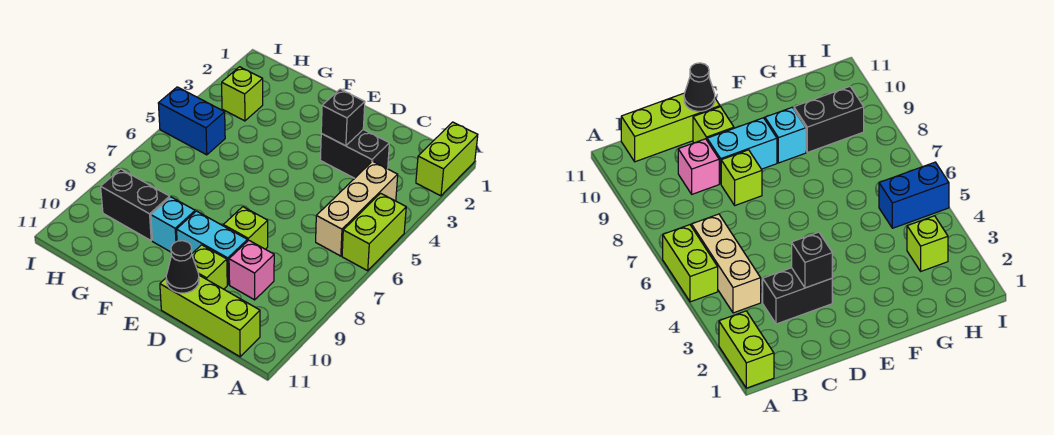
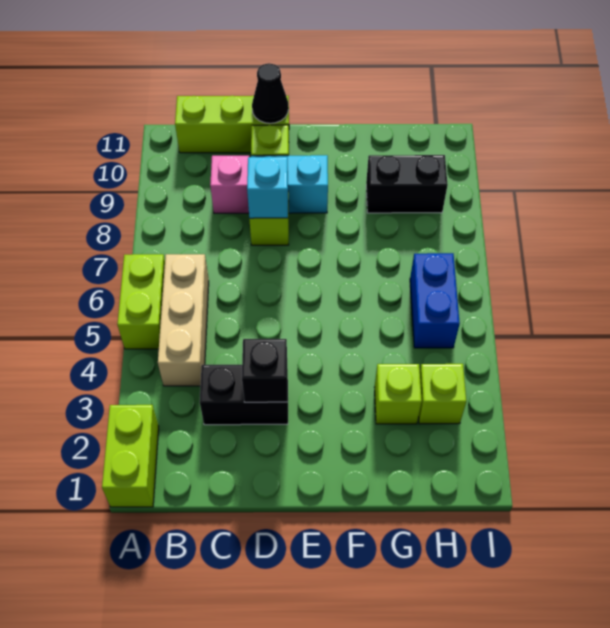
cyan 1x1 brick [151,197,195,252] -> cyan 1x1 brick moved to [247,157,288,218]
none -> lime 1x1 brick [374,364,422,424]
blue 1x2 brick [158,87,225,155] -> blue 1x2 brick turned to [410,253,460,348]

